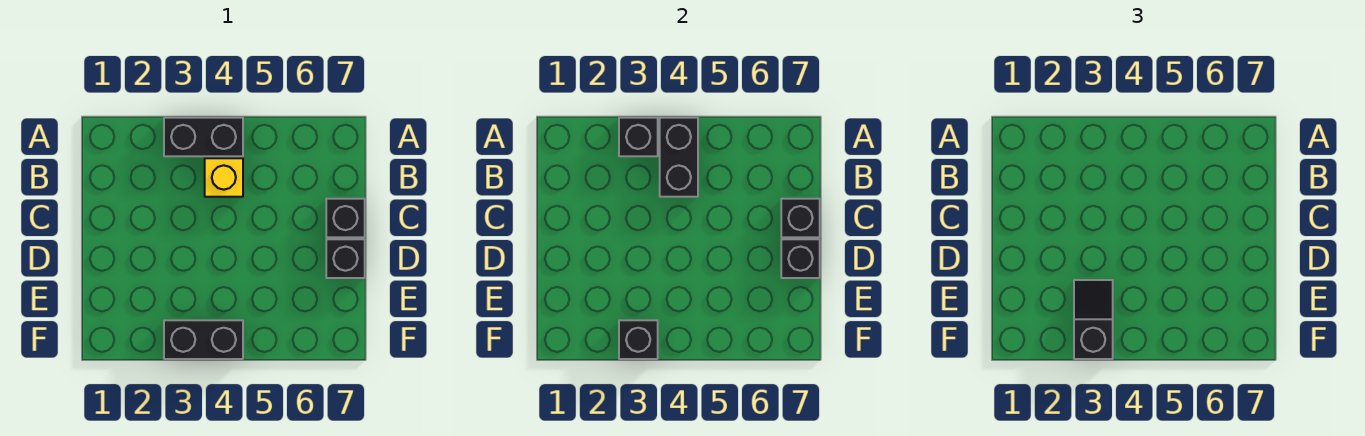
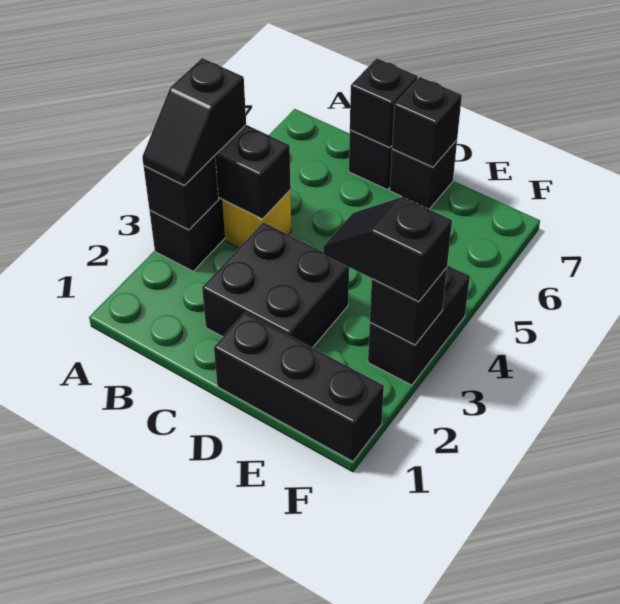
none -> black 1x2 slope [142,58,246,185]
none -> black 2x2 brick [202,222,349,348]
none -> black 1x3 brick [214,313,384,462]

